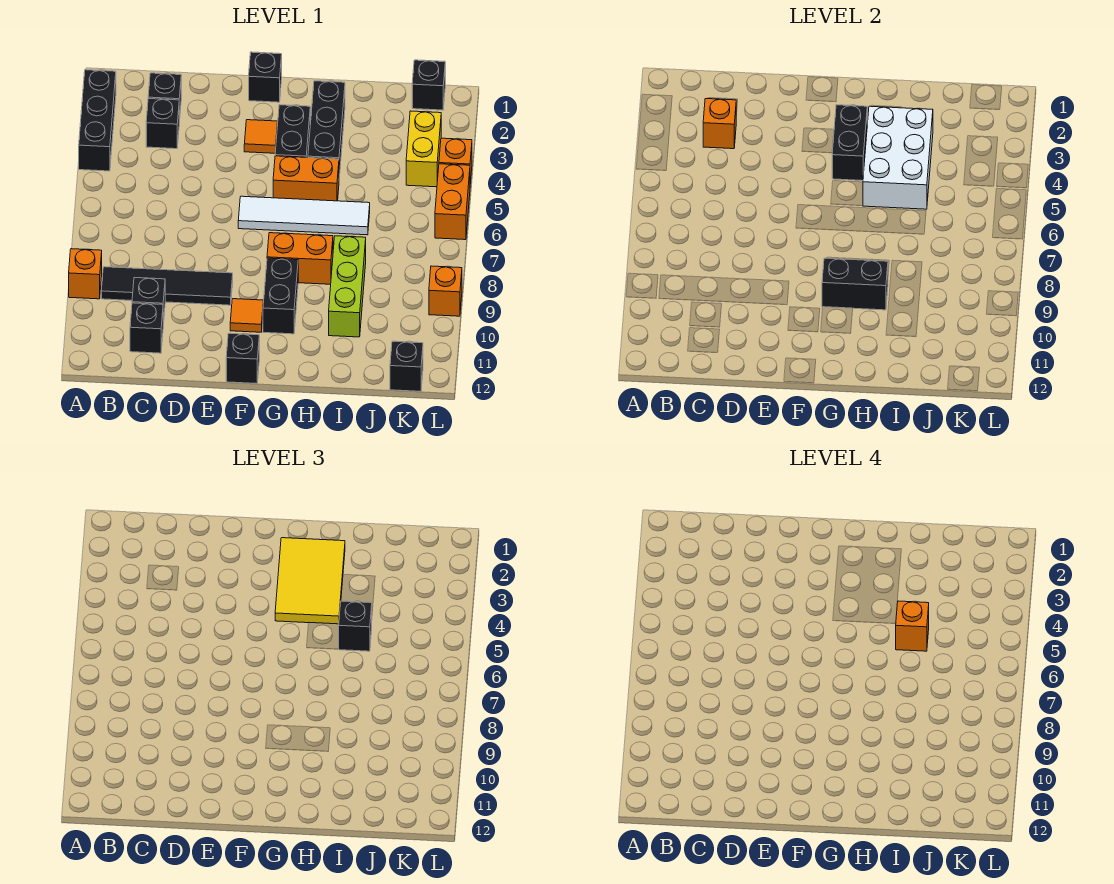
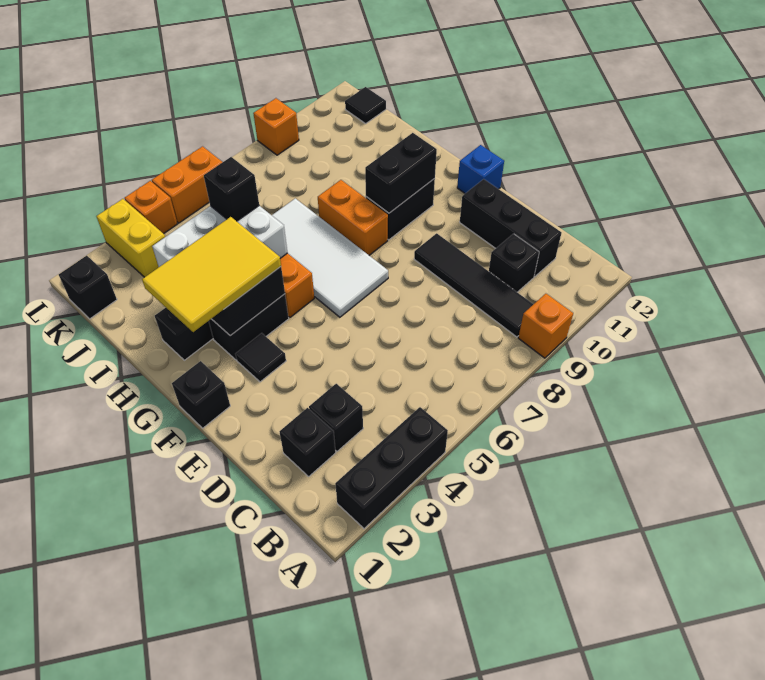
orange 1x1 brick [703,99,736,149] -> none
black 1x1 brick [130,303,163,353] -> black 1x3 brick [460,179,562,276]
orange 1x1 tile [244,120,278,153] -> black 1x1 tile [236,333,286,382]
white 1x4 tile [238,196,370,235] -> white 2x4 tile [272,198,388,317]
orange 1x1 tile [230,299,263,332] -> none
black 1x1 brick [226,333,259,384] -> blue 1x1 brick [457,145,504,193]
black 1x2 brick [822,258,888,310] -> black 1x2 brick turned to [365,133,437,213]
orange 1x1 brick [896,601,929,651] -> none
lime 1x3 brick [329,236,366,337] -> none
yellow 1x2 brick [406,111,441,187] -> yellow 1x2 brick turned to [97,199,165,277]
black 1x1 brick [390,341,423,391] -> black 1x1 tile [345,87,386,124]

